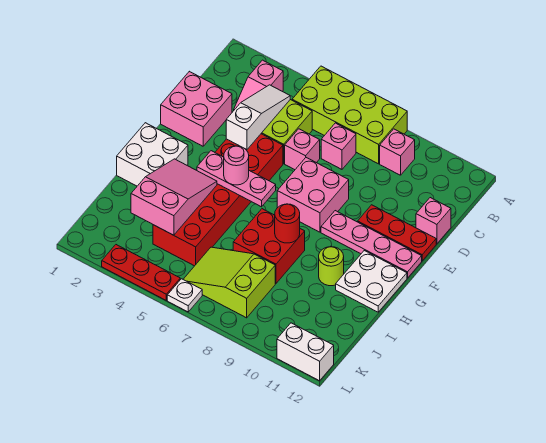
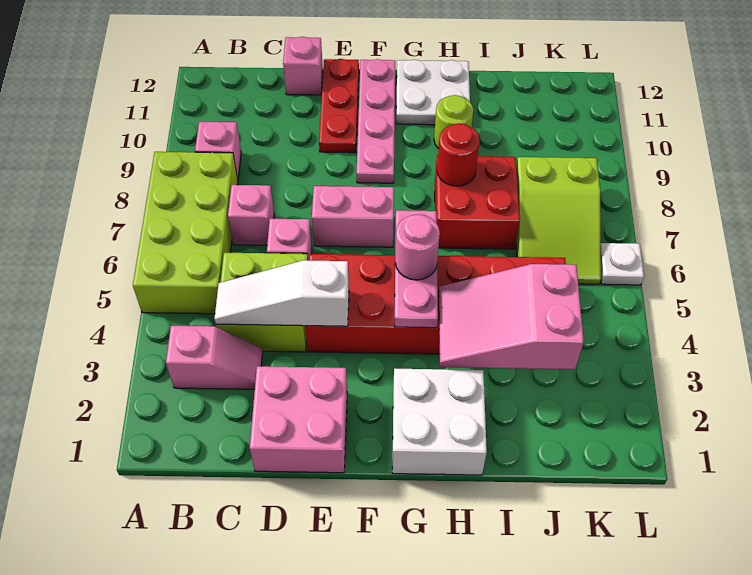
pink 2x2 brick [277,158,349,232] -> pink 1x2 brick [312,186,394,247]
red 1x3 plate [102,245,180,300] -> none
white 1x2 brick [277,323,334,381] -> none

